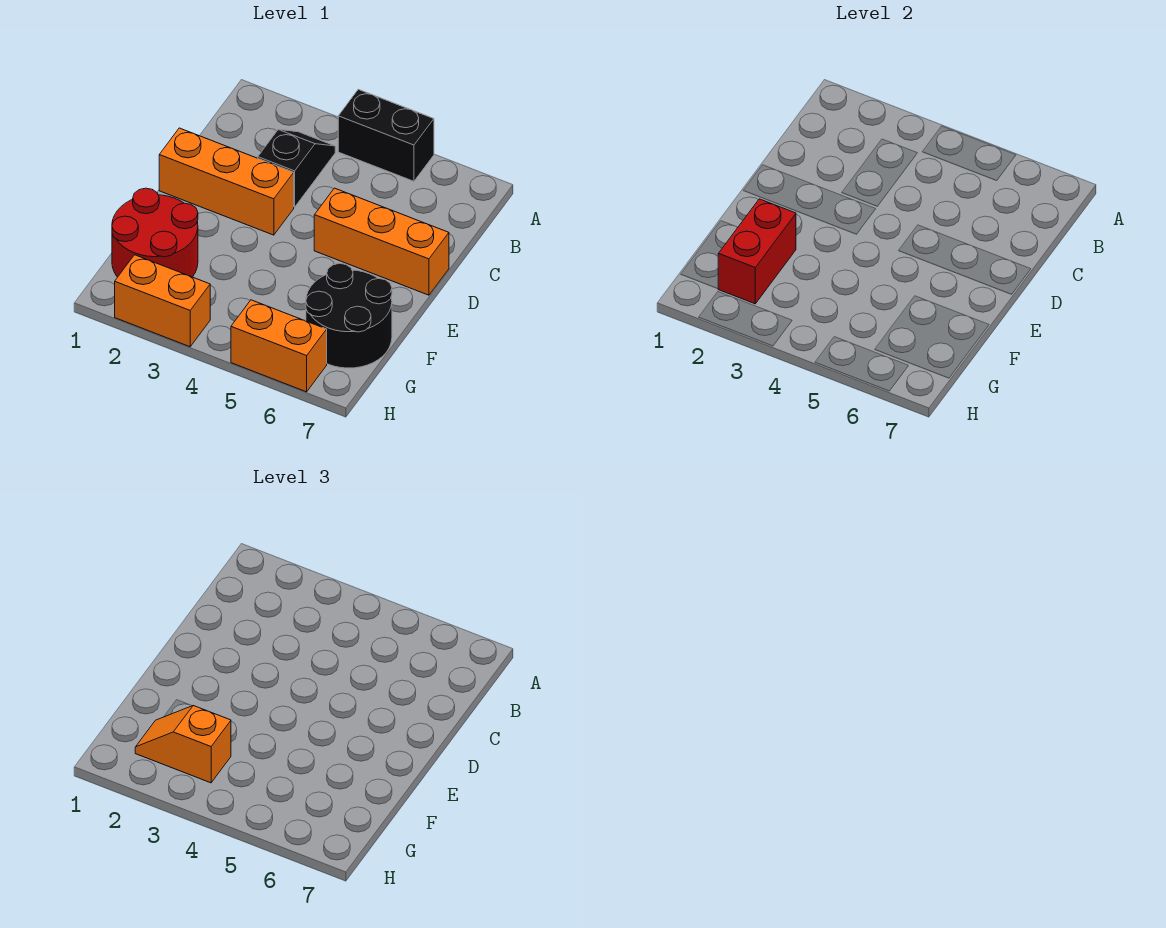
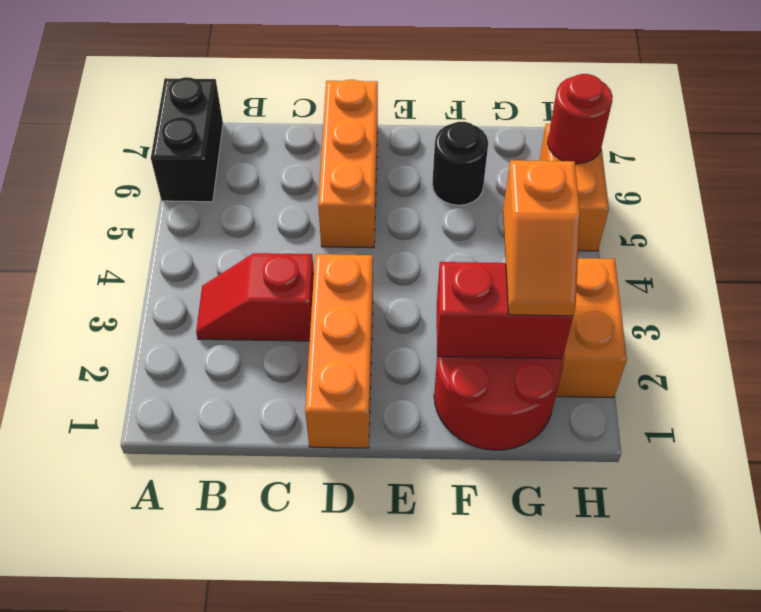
black 1x2 brick [338,89,434,181] -> black 1x2 brick moved to [151,77,223,202]
black 1x2 slope [258,130,335,207] -> red 1x2 slope [196,253,314,341]
black 2x2 round brick [306,263,392,368] -> black 1x1 round brick [432,122,488,205]
none -> red 1x1 round brick [548,74,613,164]

